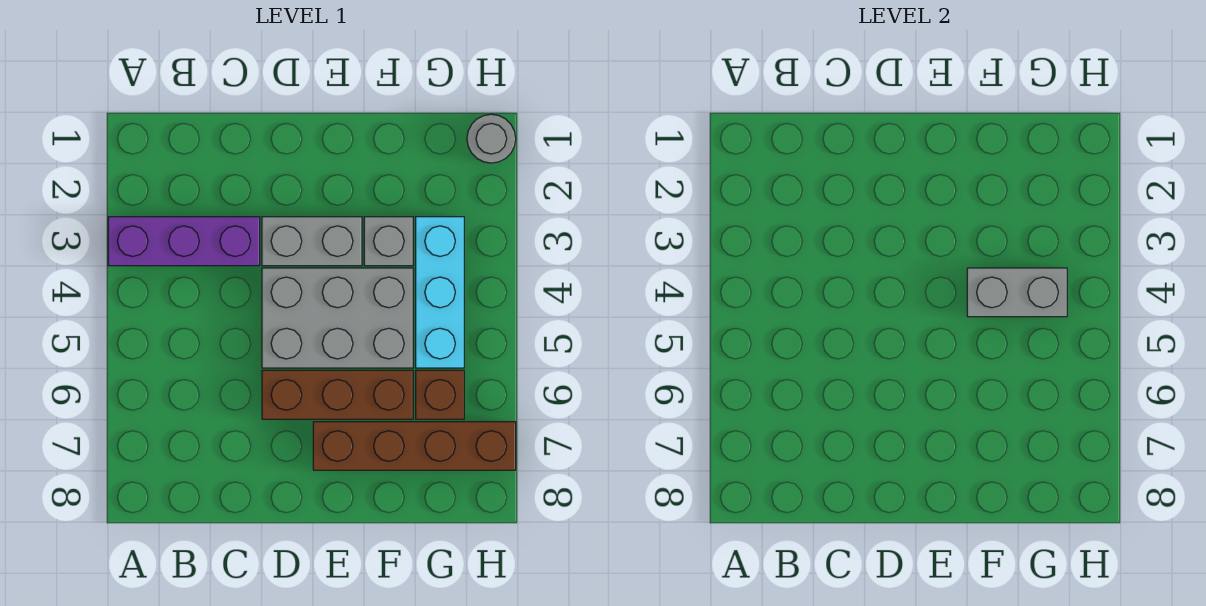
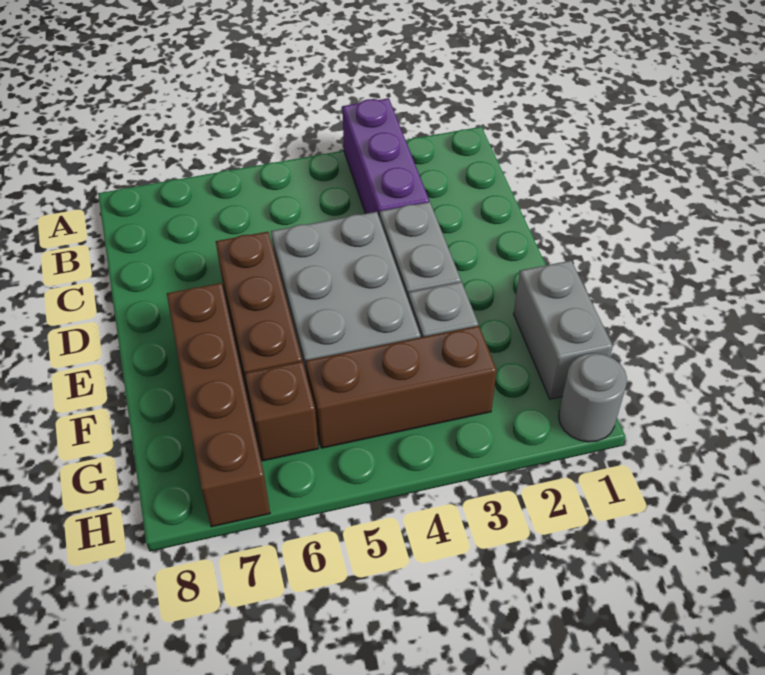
grey 1x2 brick [967,268,1067,317] -> grey 1x2 brick moved to [514,261,613,399]
cyan 1x3 brick [416,217,464,368] -> brown 1x3 brick [306,326,497,448]

